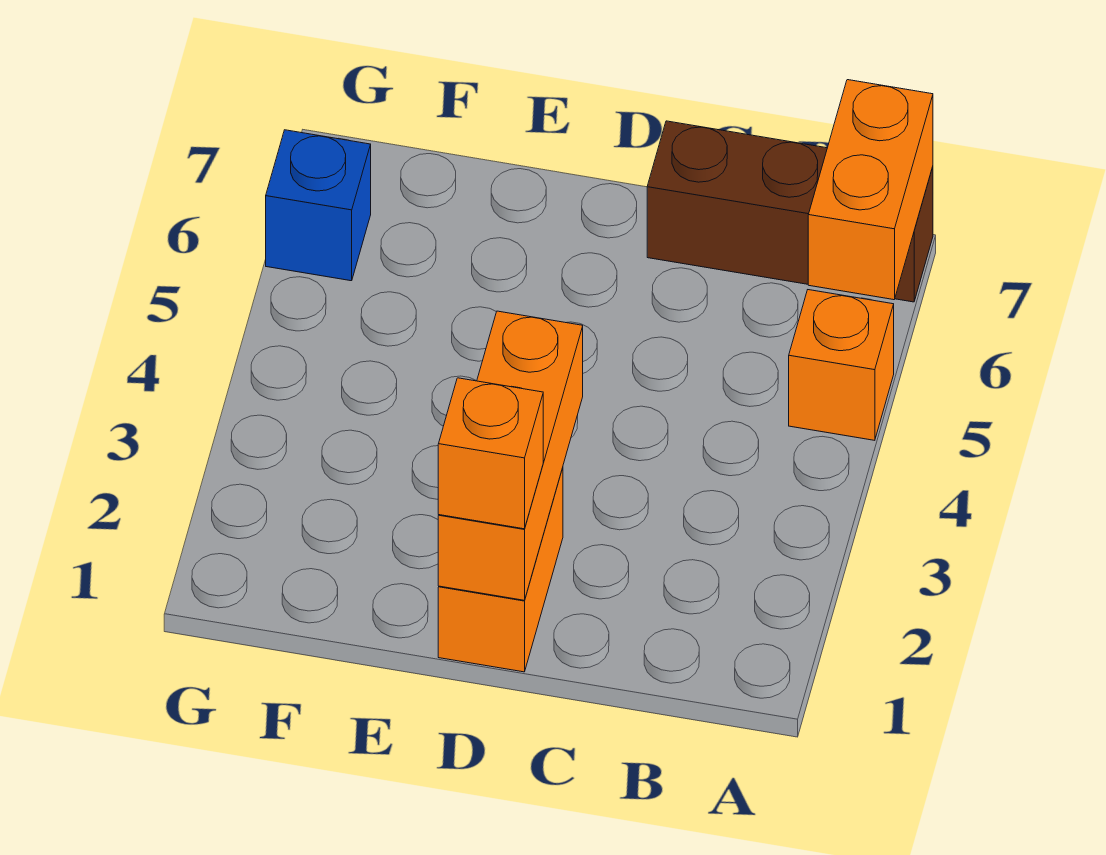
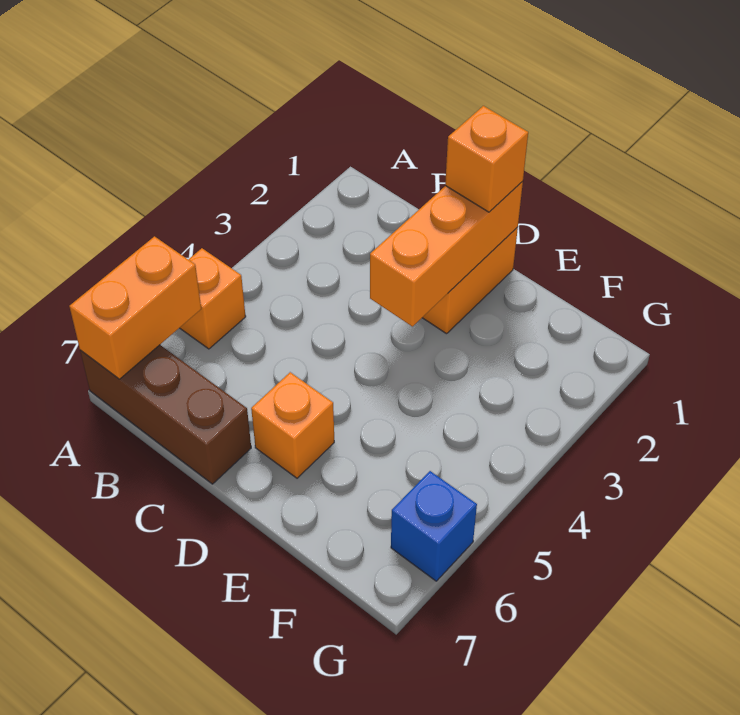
none -> orange 1x1 brick [251,372,334,478]

